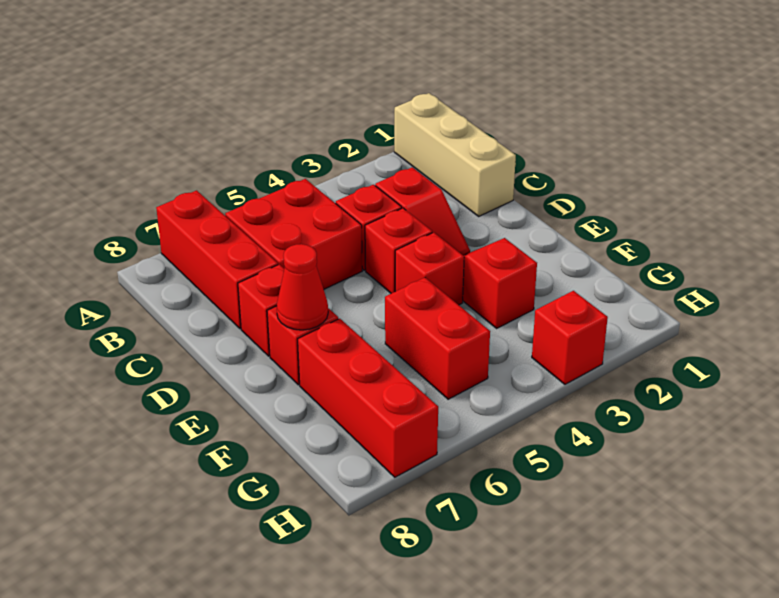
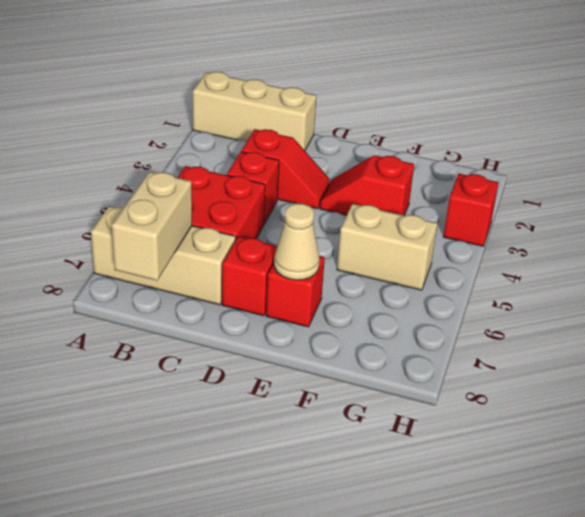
red 1x3 brick [156,190,278,329] -> tan 1x3 brick [91,206,236,305]
none -> tan 1x2 brick [112,172,192,281]
red 1x1 brick [365,208,432,293] -> none
red 1x1 brick [395,233,464,305] -> none
red 1x1 cone [277,244,328,330] -> tan 1x1 cone [274,203,320,280]
red 1x2 brick [385,278,490,399] -> tan 1x2 brick [337,204,437,290]
red 1x3 brick [298,319,438,477] -> none

